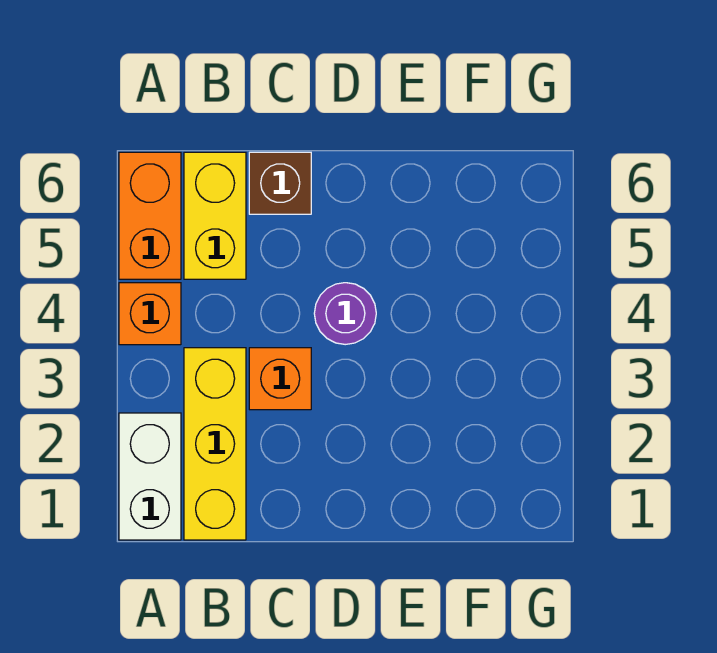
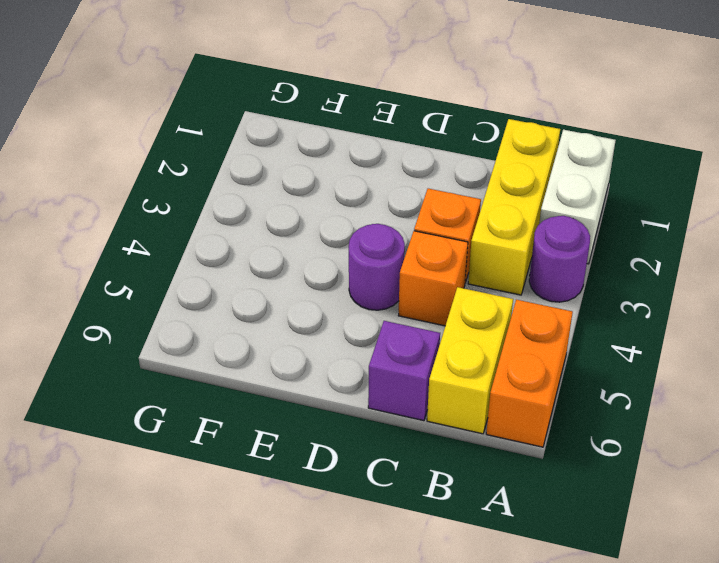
none -> purple 1x1 round brick [529,216,590,302]
orange 1x1 brick [119,283,181,345] -> orange 1x1 brick moved to [398,231,468,326]
brown 1x1 brick [249,152,311,214] -> purple 1x1 brick [368,321,440,421]

